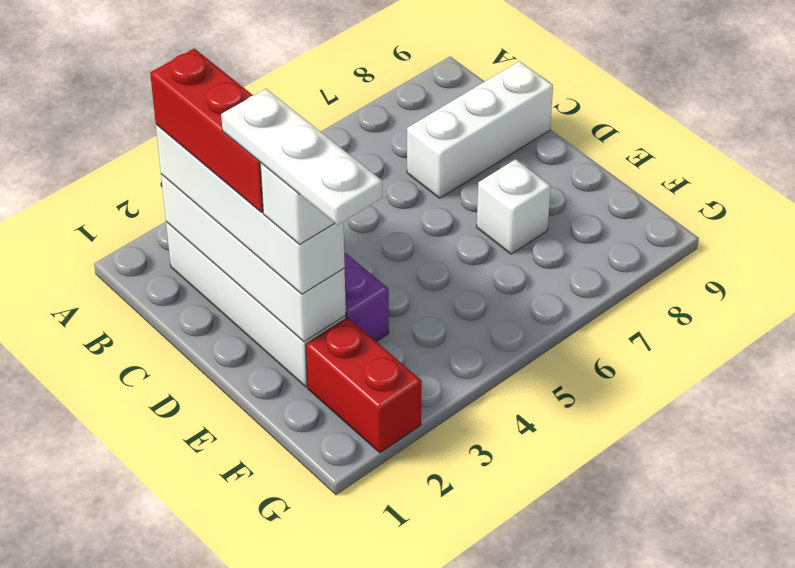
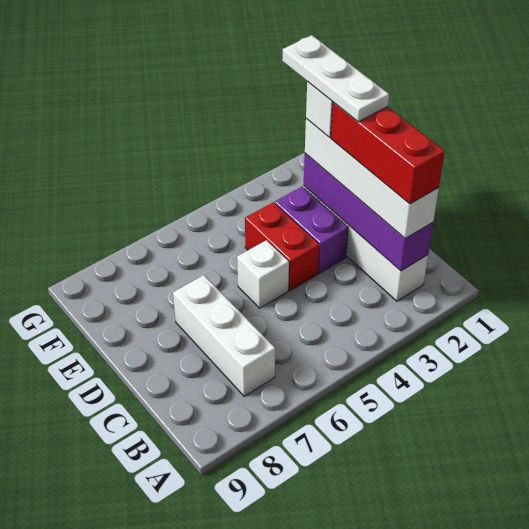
white 1x4 brick [161,174,346,342] -> purple 1x4 brick [304,153,433,271]
white 1x3 brick [407,61,553,198] -> white 1x3 brick turned to [173,275,275,396]
white 1x1 brick [477,159,551,254] -> white 1x1 brick moved to [237,240,289,308]
red 1x2 brick [306,318,422,453] -> red 1x2 brick moved to [245,202,319,290]

